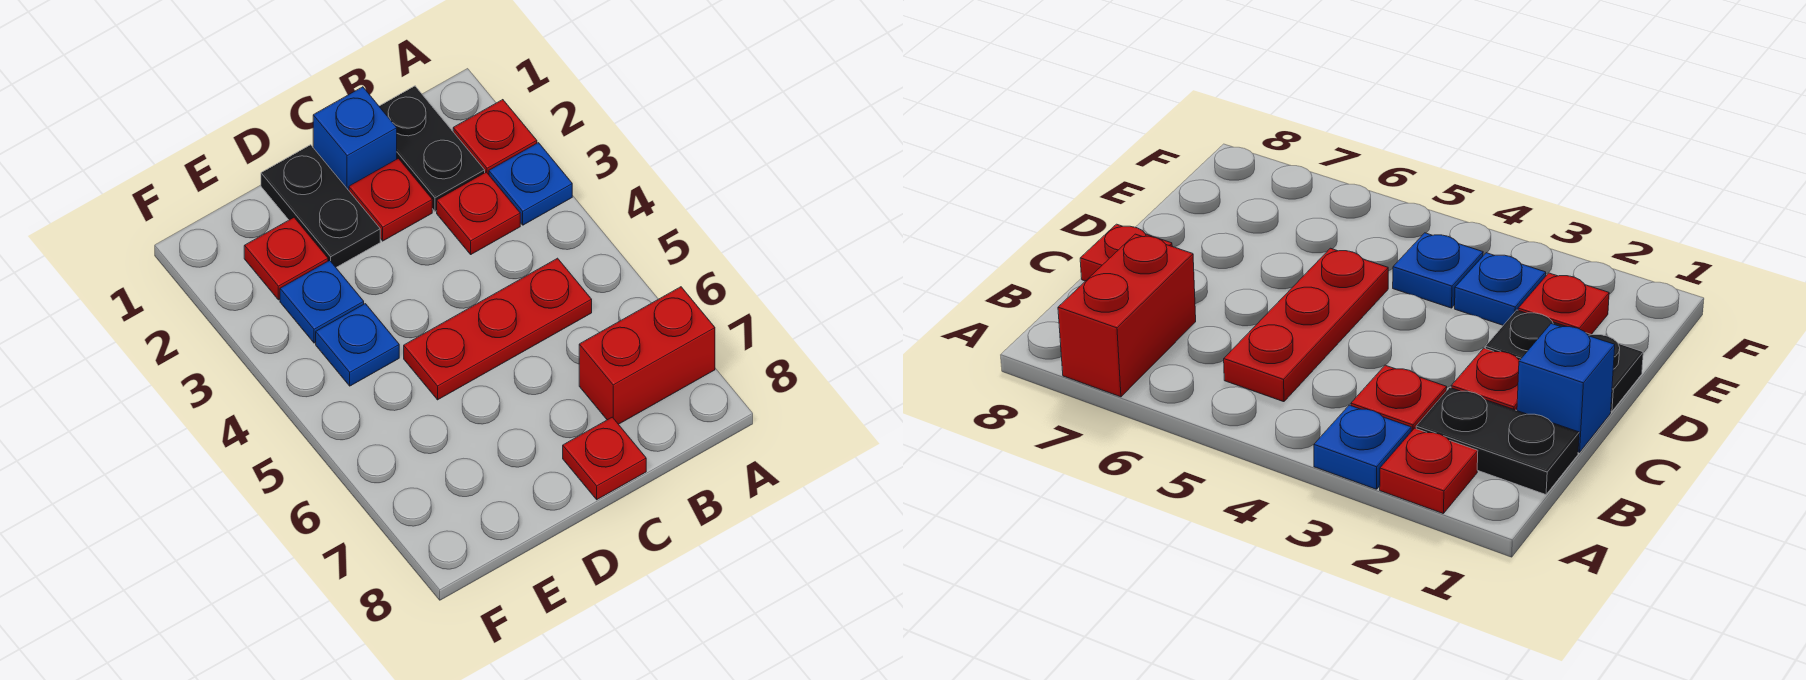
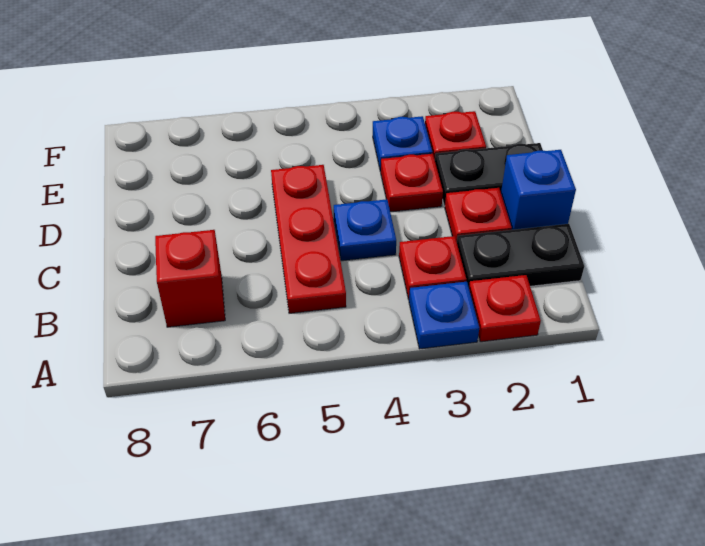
red 1x2 brick [579,287,715,424] -> red 1x1 brick [155,230,225,327]
red 1x1 plate [563,417,646,500] -> red 1x1 plate moved to [381,154,443,212]
blue 1x1 plate [316,304,399,386] -> blue 1x1 plate moved to [334,199,396,261]

